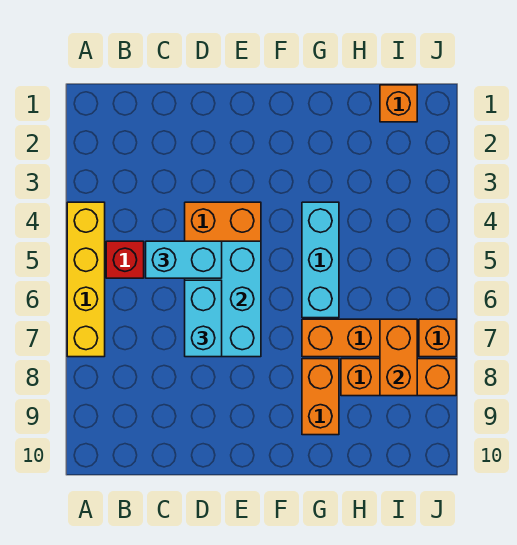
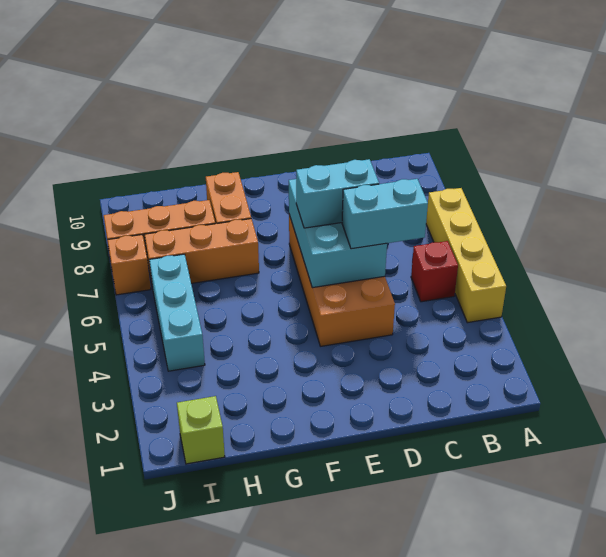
cyan 1x2 brick [185,280,222,357] -> cyan 1x2 brick turned to [296,159,379,228]
cyan 1x3 brick [302,202,339,318] -> cyan 1x3 brick moved to [149,254,205,371]
orange 1x1 brick [380,85,417,122] -> lime 1x1 brick [177,396,225,464]
orange 1x2 brick [380,319,417,396] -> none

